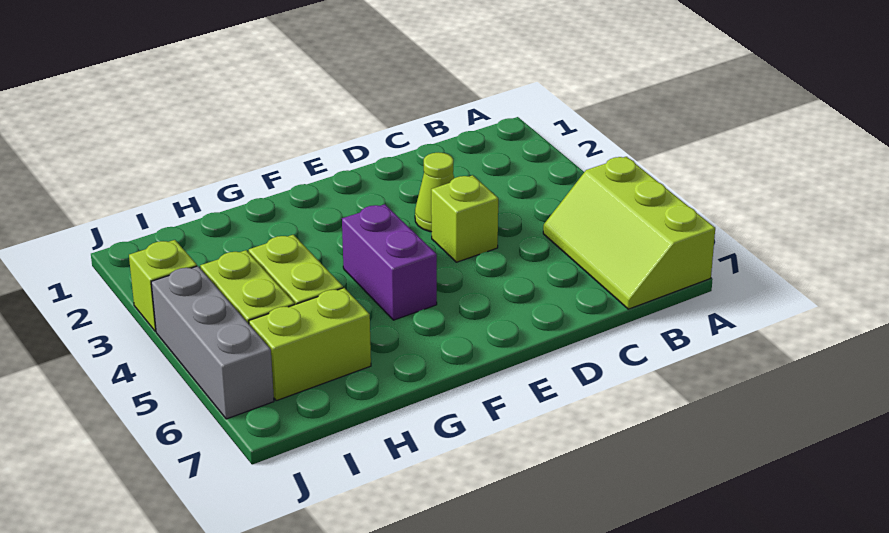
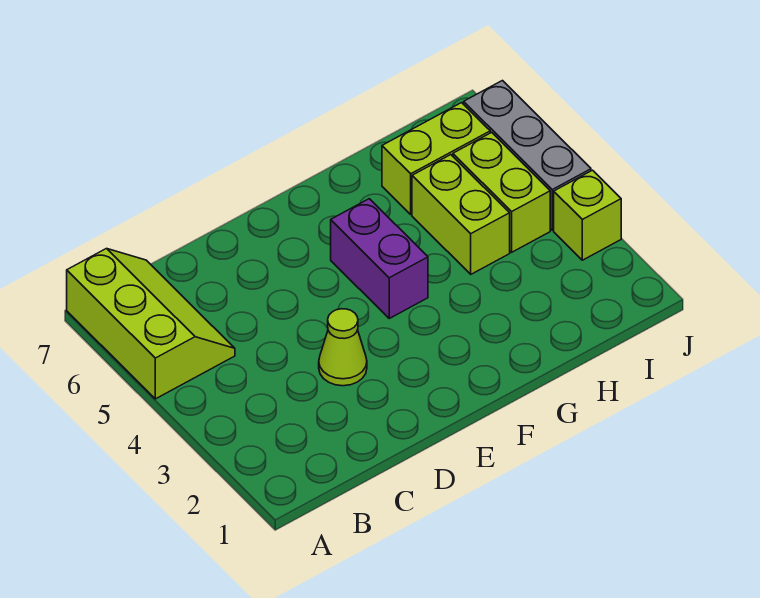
lime 1x1 brick [431,175,498,262] -> none

